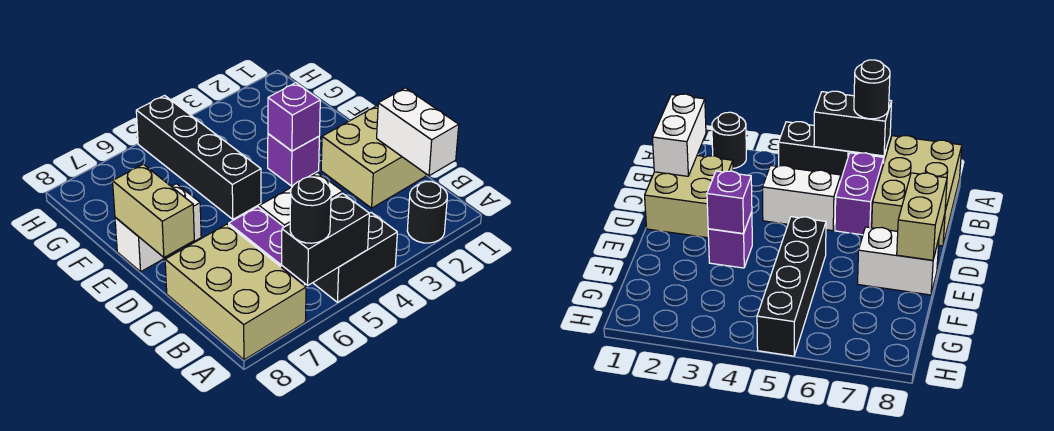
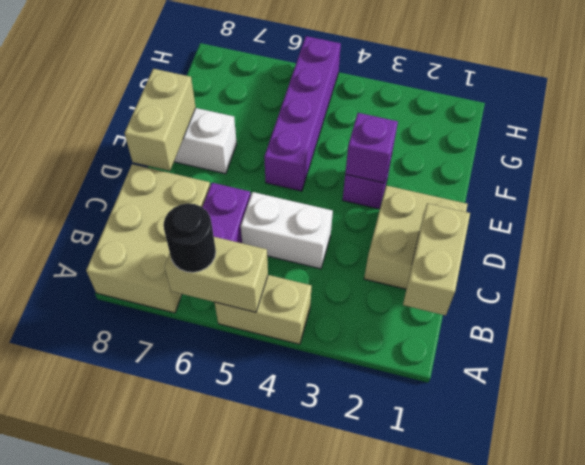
black 1x1 round brick [407,182,447,243] -> none
black 1x2 brick [313,213,397,302] -> tan 1x2 brick [215,275,311,344]
black 1x2 brick [282,193,369,285] -> tan 1x2 brick [165,237,268,312]
white 1x2 brick [377,88,459,176] -> tan 1x2 brick [403,203,470,315]
black 1x4 brick [136,96,261,219] -> purple 1x4 brick [264,36,341,191]

